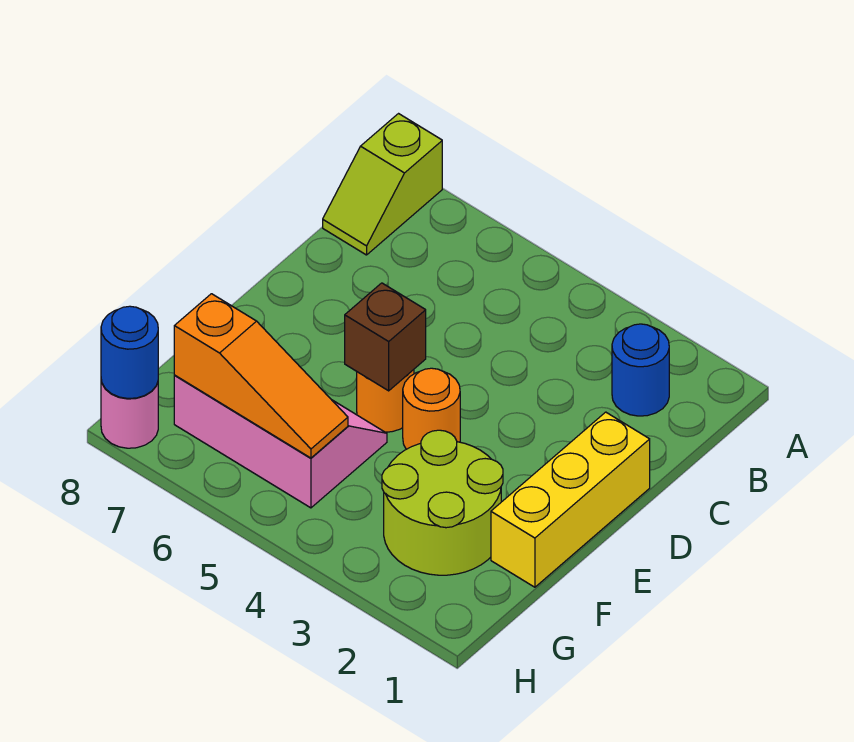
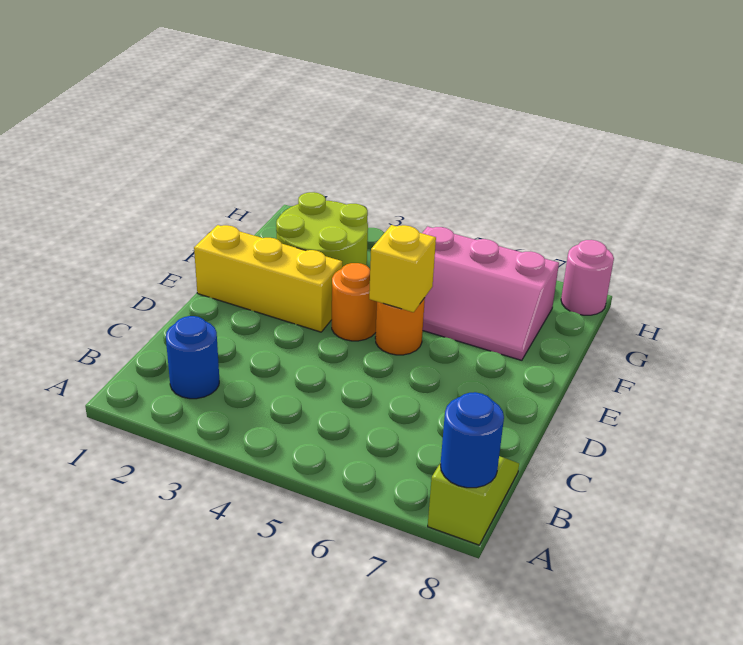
yellow 1x3 brick [491,412,650,587] -> yellow 1x3 brick turned to [194,225,342,332]
brown 1x1 brick [345,283,426,391] -> yellow 1x1 brick [369,225,436,312]
orange 1x3 slope [174,294,348,458] -> none
blue 1x1 round brick [101,306,158,398] -> blue 1x1 round brick moved to [440,392,504,488]

